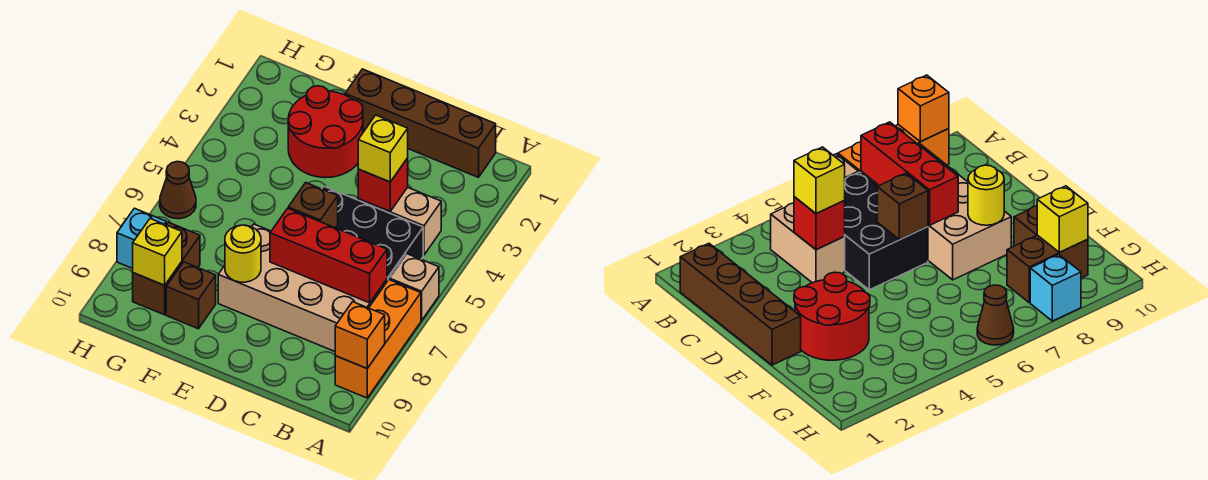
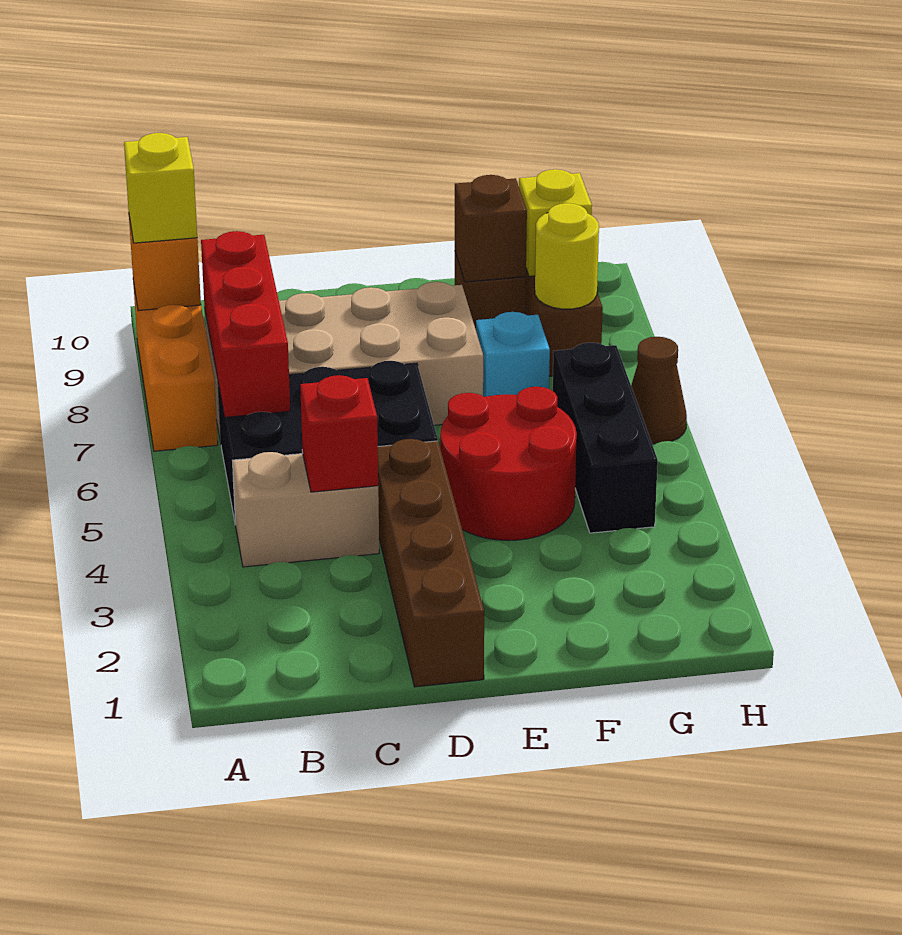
tan 1x1 brick [390,254,439,320] -> none
brown 1x4 brick [345,69,496,177] -> brown 1x4 brick turned to [378,439,484,687]
red 1x3 brick [270,208,387,303] -> red 1x3 brick turned to [201,231,290,417]
yellow 1x1 brick [358,115,408,182] -> yellow 1x1 brick moved to [124,133,197,243]
brown 1x1 brick [288,183,338,228] -> brown 1x1 brick moved to [455,175,527,282]
red 2x2 round brick [288,86,363,178] -> red 2x2 round brick moved to [440,387,577,541]
yellow 1x1 round brick [225,225,261,282] -> yellow 1x1 round brick moved to [535,203,599,309]
none -> black 1x3 brick [553,343,658,533]
cyan 1x1 brick [117,208,166,268] -> cyan 1x1 brick moved to [476,312,550,397]

